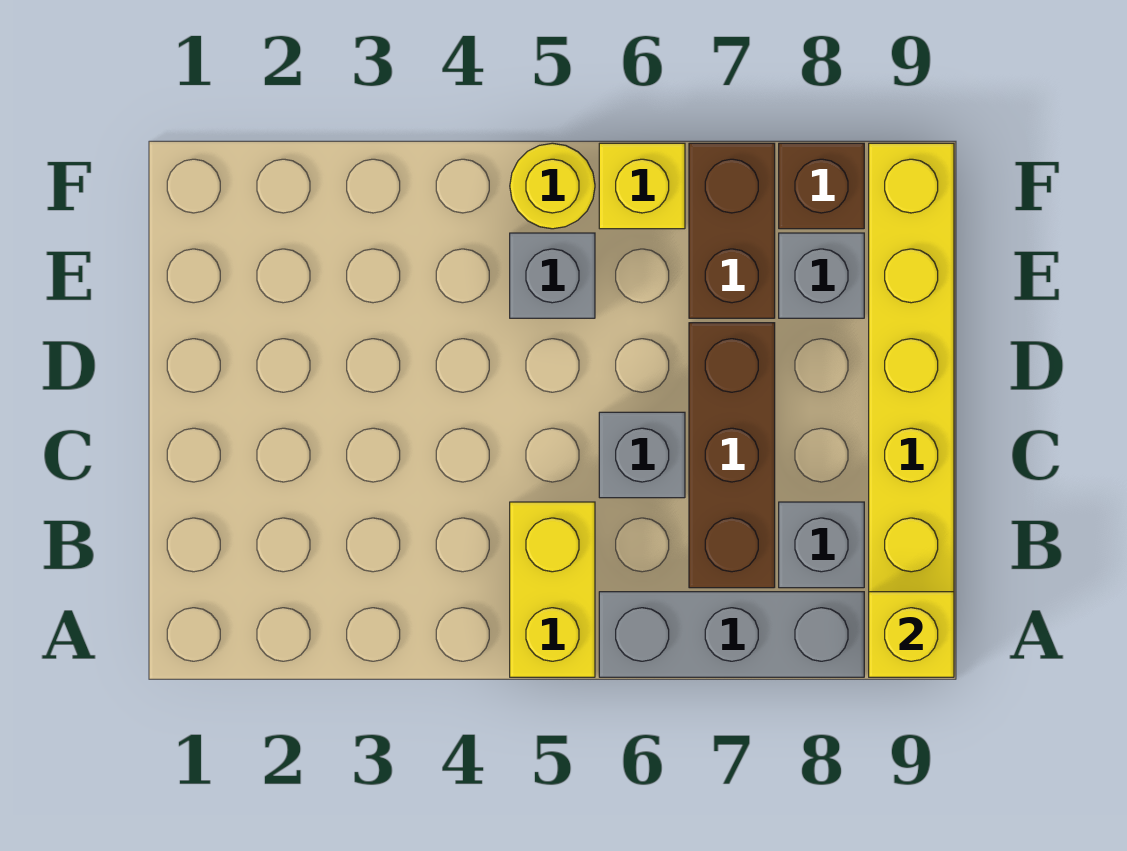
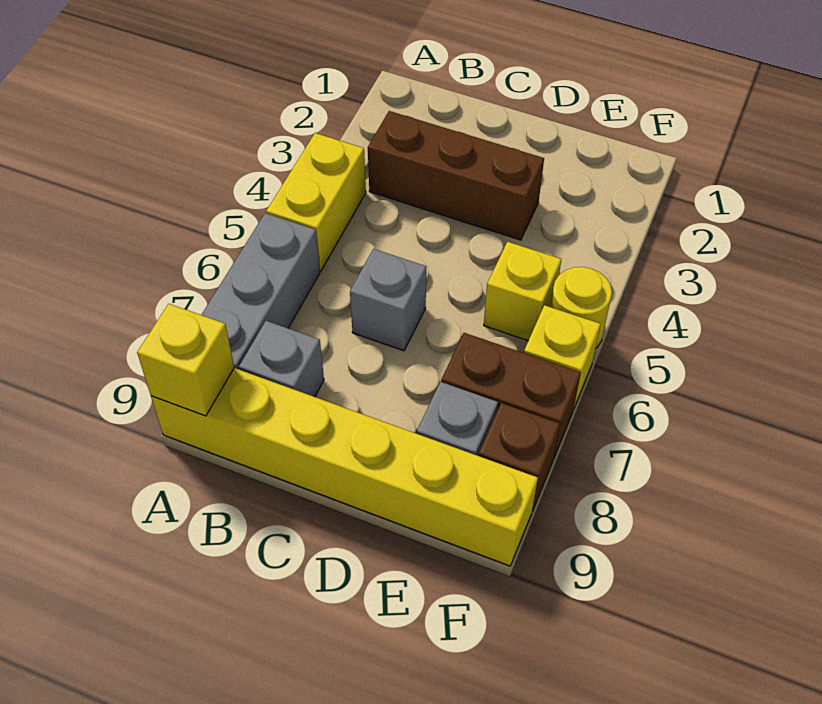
yellow 1x2 brick [510,502,595,677] -> yellow 1x2 brick turned to [266,133,366,271]
brown 1x3 brick [689,323,775,588] -> brown 1x3 brick moved to [368,111,544,240]
grey 1x1 brick [510,233,595,318] -> yellow 1x1 brick [484,242,561,341]

